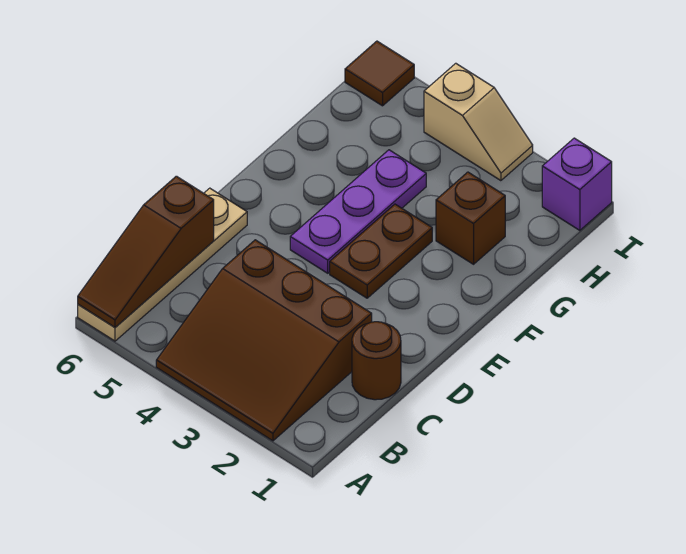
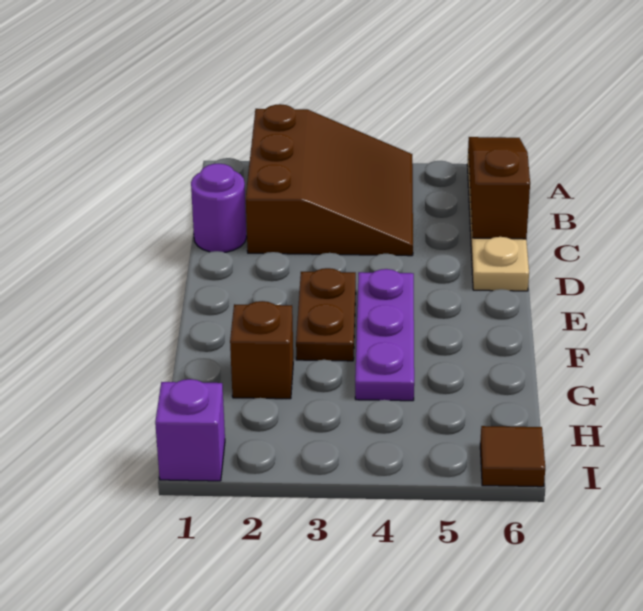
brown 3x3 slope [156,240,372,441] -> brown 3x3 slope turned to [246,104,413,256]
brown 1x1 round brick [352,322,401,400] -> purple 1x1 round brick [191,163,247,252]
tan 1x2 slope [424,63,533,181] -> none

